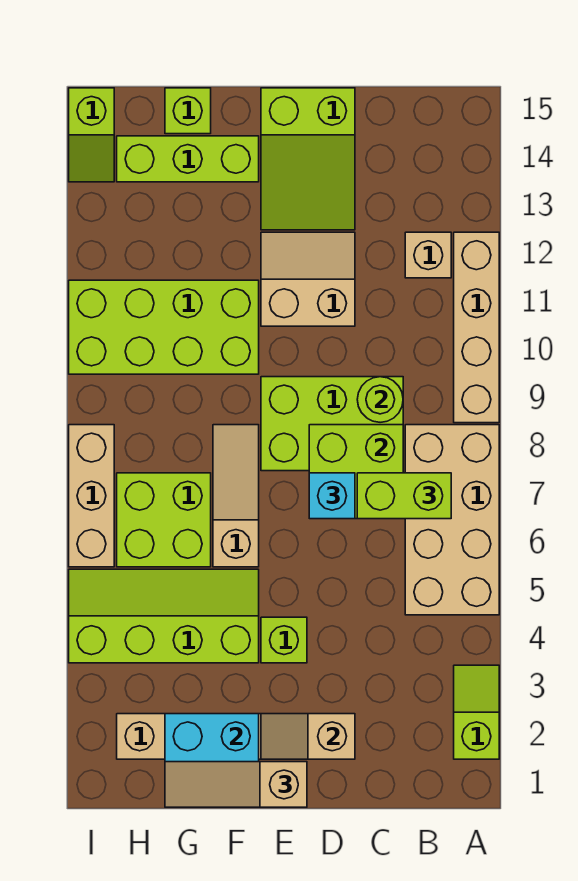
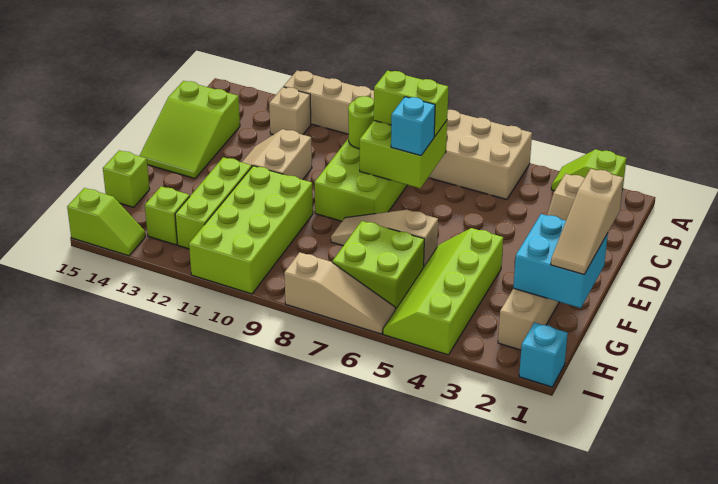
lime 1x2 brick [357,473,451,519] -> lime 1x2 brick turned to [374,71,448,137]
lime 2x3 slope [261,88,355,230] -> lime 2x3 slope turned to [140,81,240,178]
lime 1x1 brick [261,617,307,663] -> lime 1x1 brick moved to [145,186,190,245]
lime 1x3 brick [117,136,259,182] -> lime 1x3 brick moved to [175,157,252,249]
none -> cyan 1x1 brick [519,323,568,387]
tan 1x3 brick [69,425,114,567] -> tan 1x3 slope [284,252,395,334]

